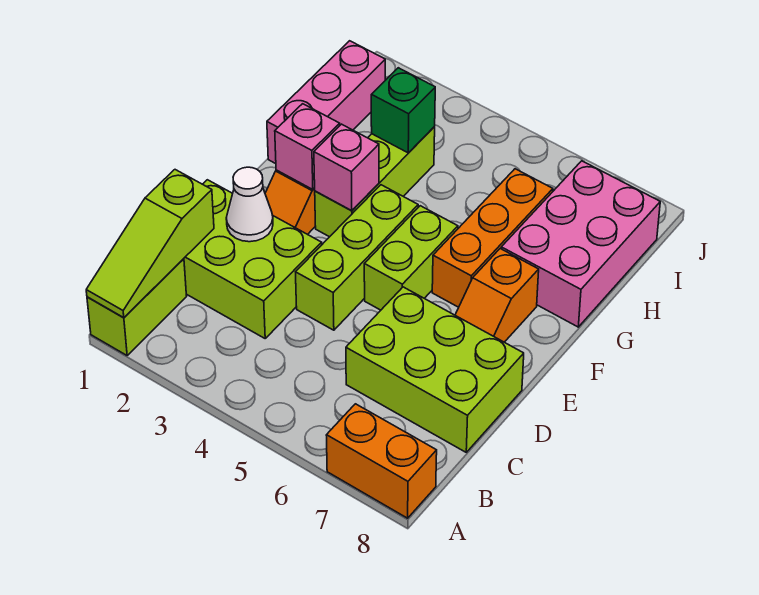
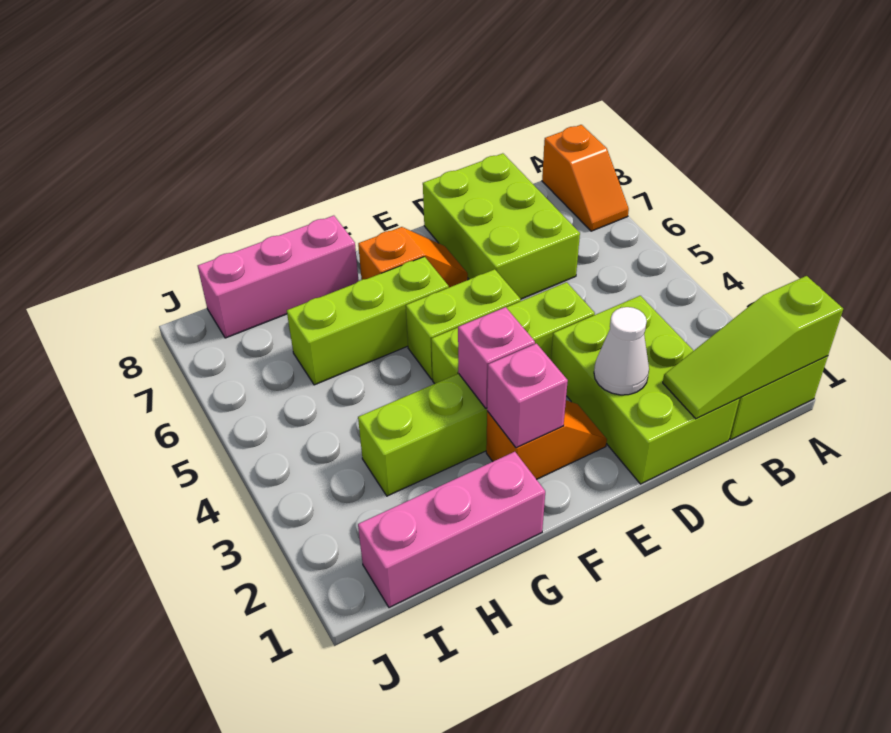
lime 1x3 slope [86,170,214,318] -> lime 1x3 slope turned to [663,276,843,419]
orange 1x2 brick [326,404,437,518] -> orange 1x2 slope [542,125,629,231]
orange 1x3 brick [432,169,553,307] -> lime 1x3 brick [287,257,449,385]
pink 2x3 brick [501,161,660,327] -> pink 1x3 brick [198,216,359,338]
green 1x1 brick [371,68,435,153] -> none

